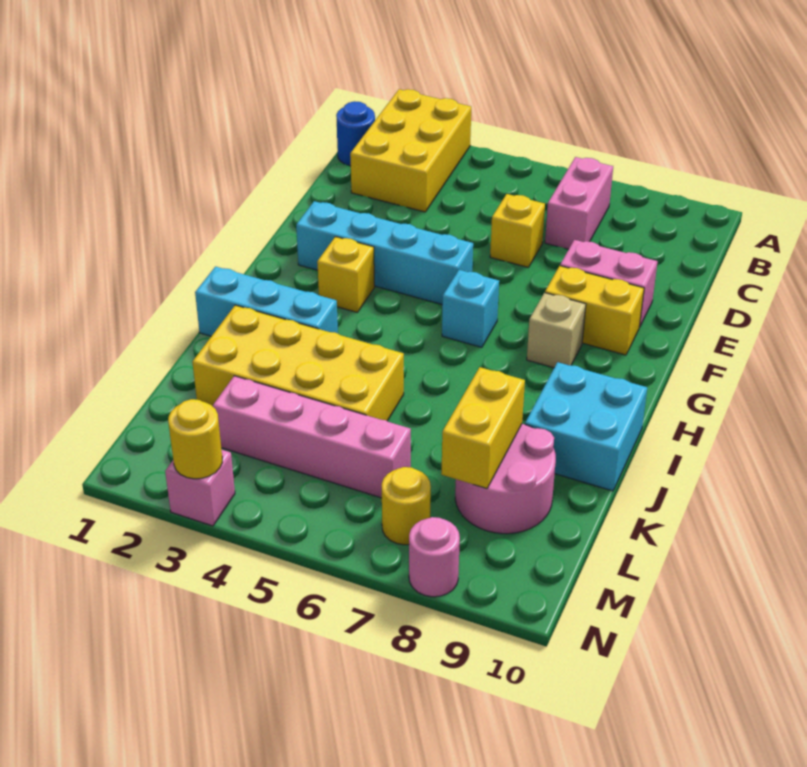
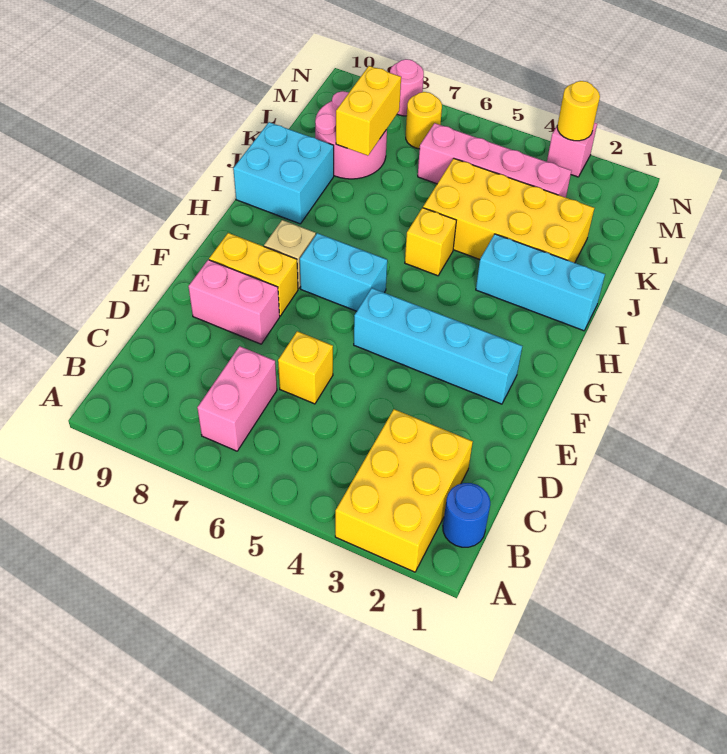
yellow 1x1 brick [317,237,375,312] -> yellow 1x1 brick moved to [405,208,456,276]
cyan 1x1 brick [442,270,499,347] -> cyan 1x2 brick [300,233,387,311]

